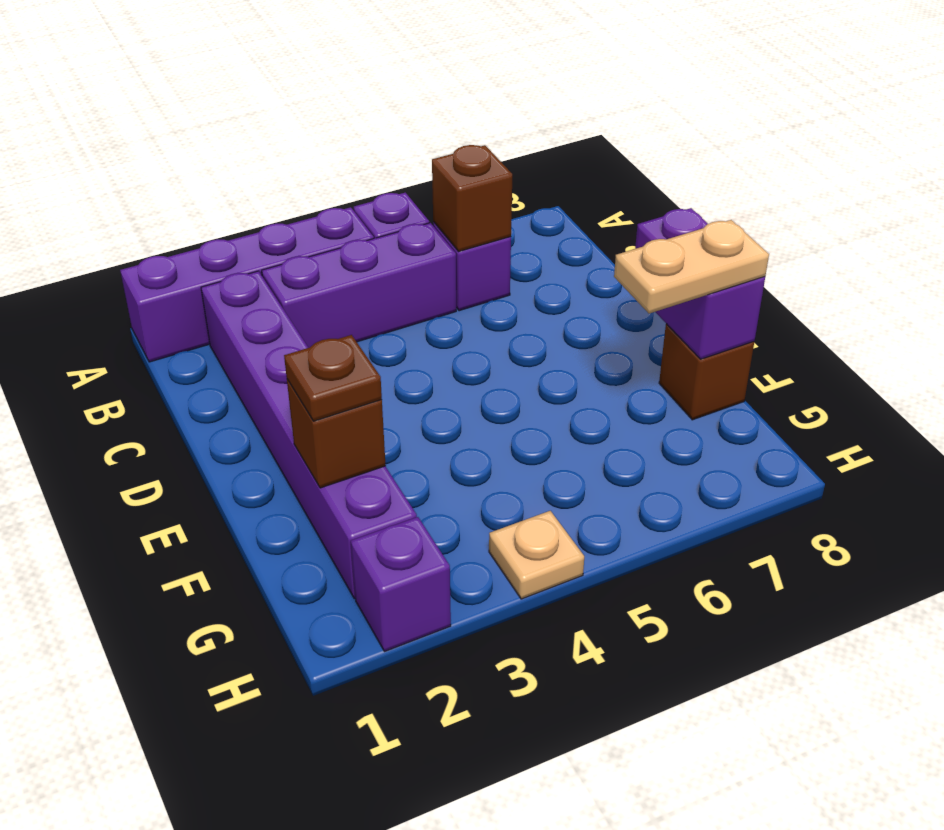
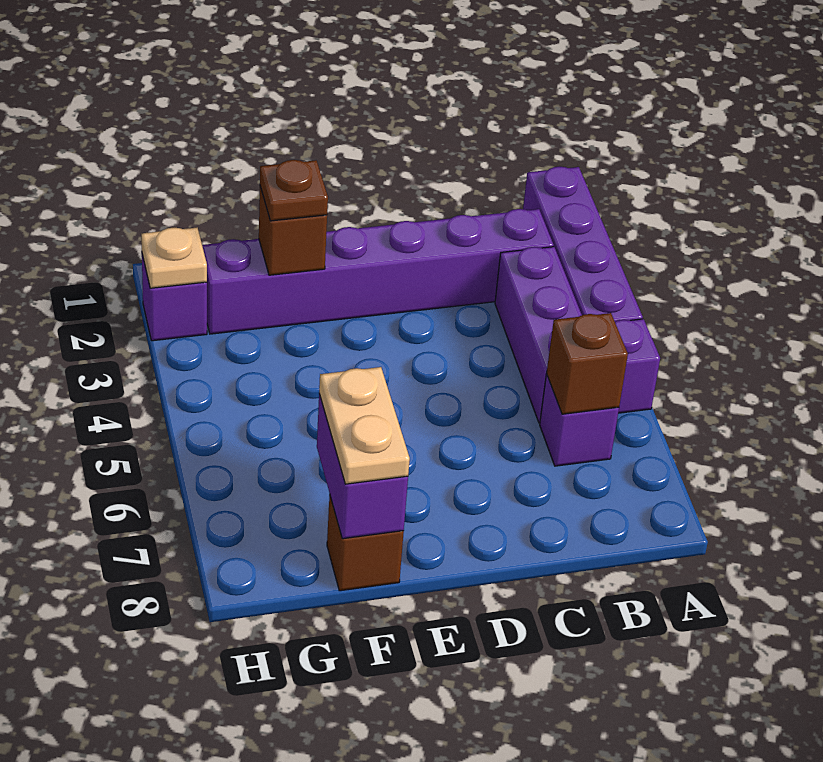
purple 1x2 brick [635,208,765,359] -> purple 1x2 brick turned to [317,394,408,539]
tan 1x1 plate [489,511,584,599] -> tan 1x1 plate moved to [141,228,207,288]

